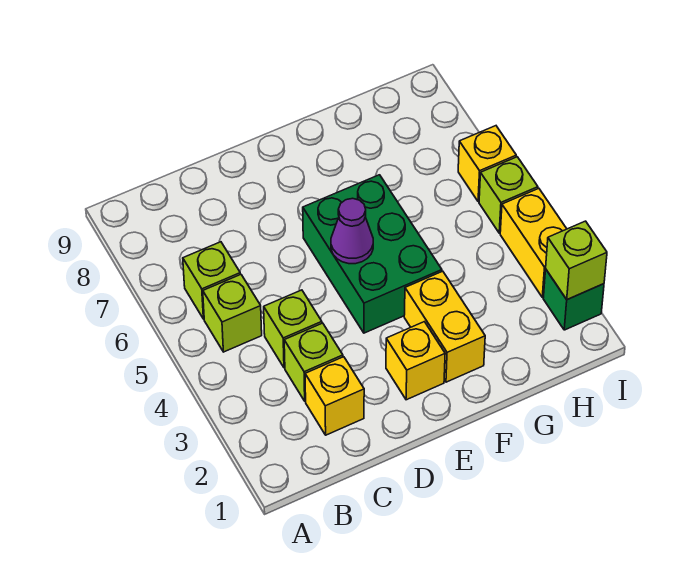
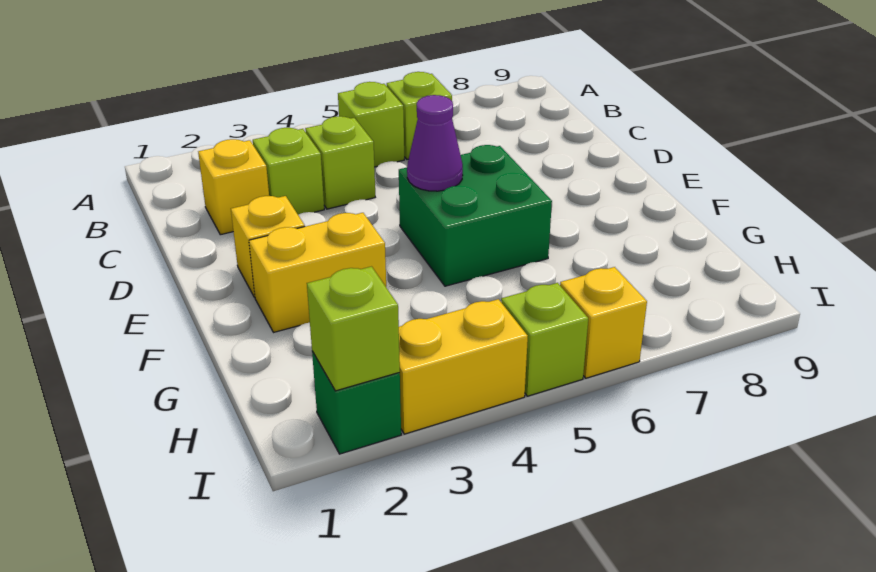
green 2x3 brick [303,175,442,333] -> green 2x2 brick [399,145,552,286]

